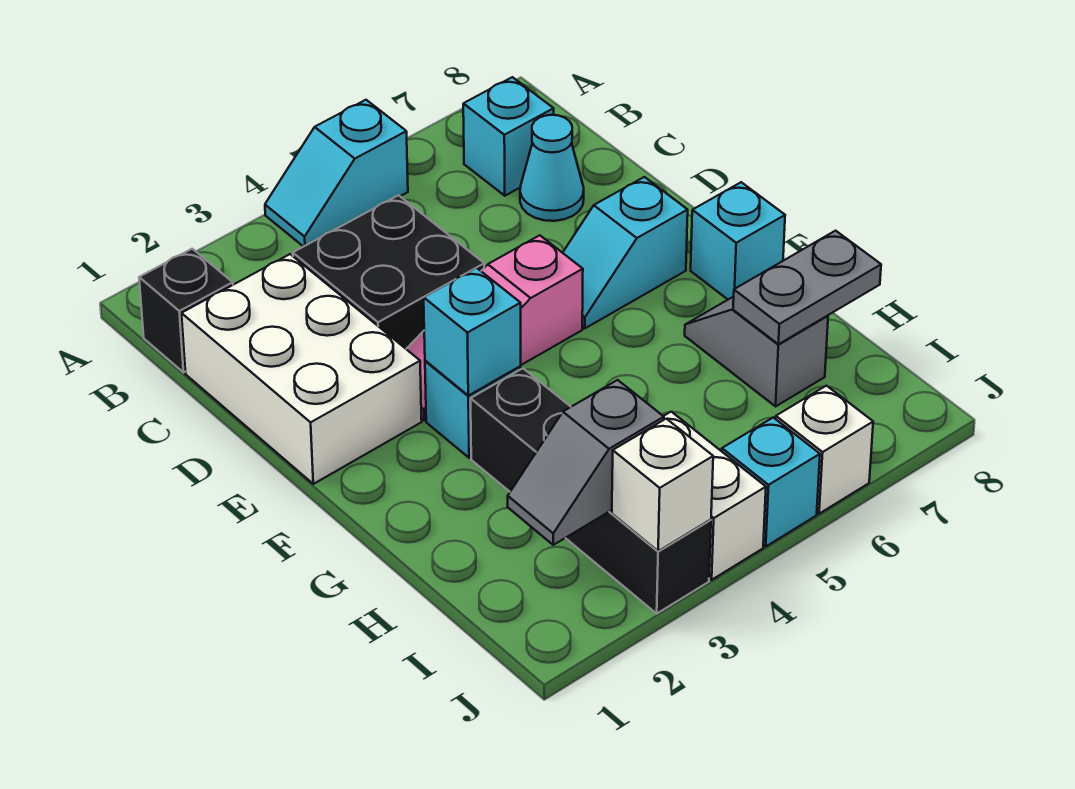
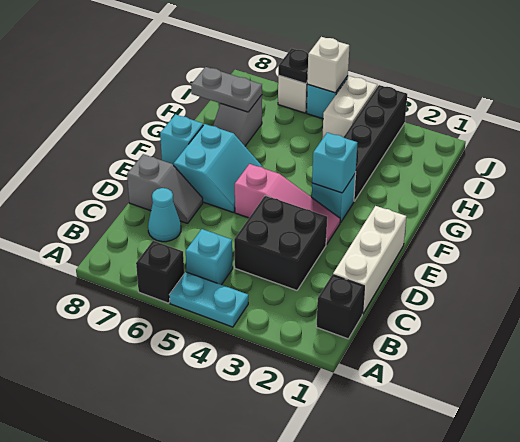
cyan 1x2 slope [265,100,408,247] -> cyan 1x2 plate [170,272,248,327]
none -> black 1x1 brick [136,241,184,303]
cyan 1x1 brick [463,77,554,196] -> cyan 1x1 brick moved to [186,229,233,285]
white 2x3 brick [181,254,422,484] -> white 1x3 brick [333,206,406,314]
cyan 1x2 slope [563,177,688,328] -> cyan 2x2 slope [174,124,262,213]
grey 1x2 slope [508,380,664,545] -> grey 1x2 slope moved to [127,154,203,224]
white 1x1 brick [612,419,713,551] -> white 1x1 brick moved to [307,37,349,93]
none -> black 1x1 plate [278,48,308,84]

